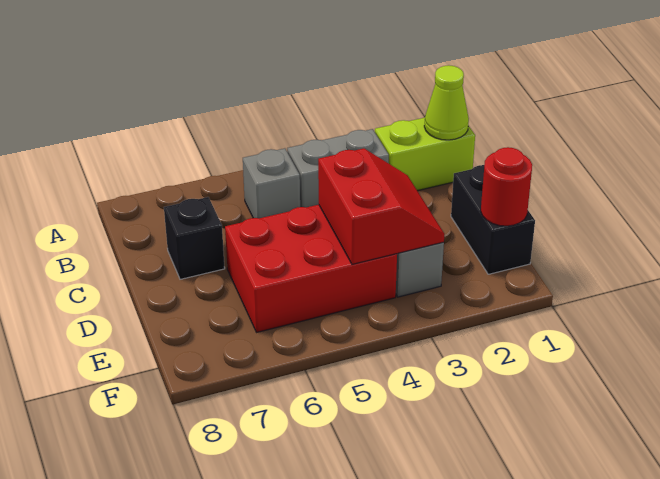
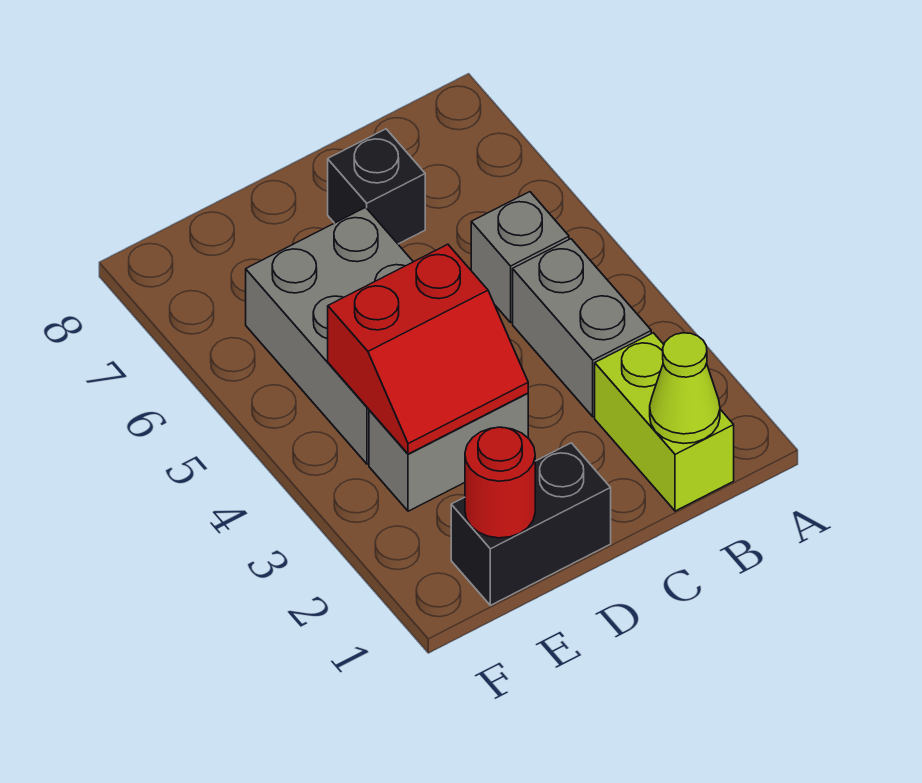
red 2x3 brick [225,205,397,332] -> grey 2x3 brick [246,207,413,464]

